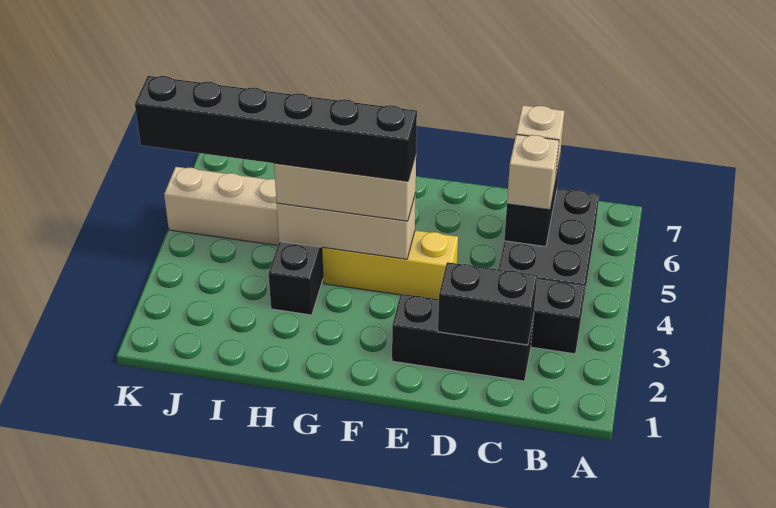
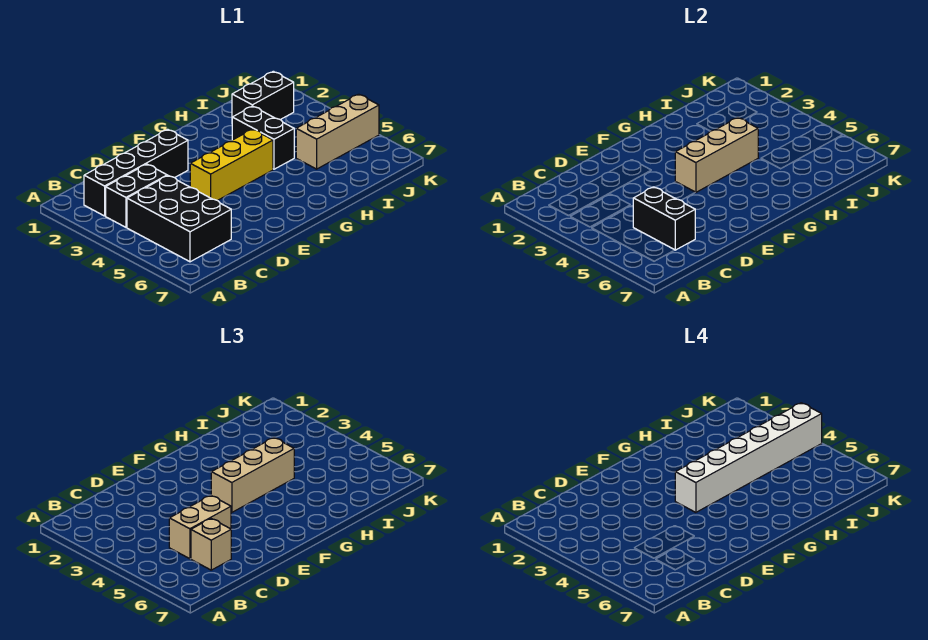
black 1x3 brick [392,294,534,381] -> black 1x4 brick [84,129,188,216]
black 1x2 brick [438,262,537,345] -> black 1x2 brick moved to [232,71,294,120]
tan 1x1 brick [507,134,559,208] -> tan 1x2 brick [169,495,231,559]
black 1x6 brick [135,76,417,181] -> white 1x6 brick [675,403,822,512]

